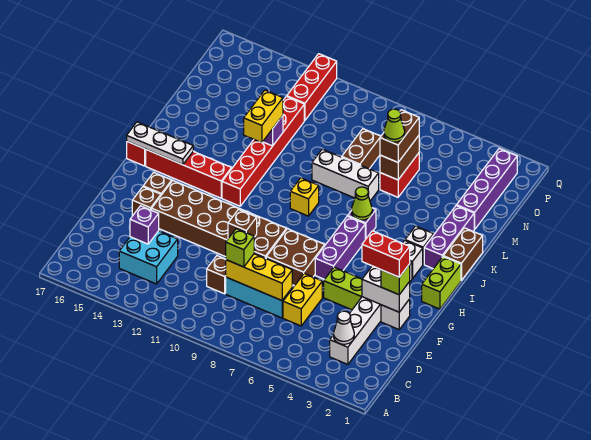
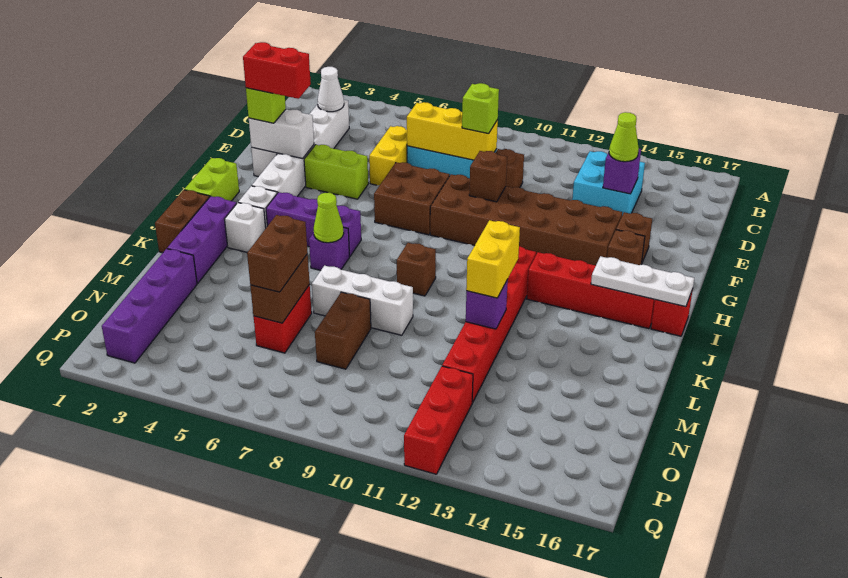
purple 1x3 brick [315,216,365,279] -> purple 1x3 brick turned to [266,192,361,256]
yellow 1x1 brick [290,178,319,216] -> brown 1x1 brick [397,243,436,296]
lime 1x1 cone [384,109,405,142] -> lime 1x1 cone moved to [609,112,639,162]

